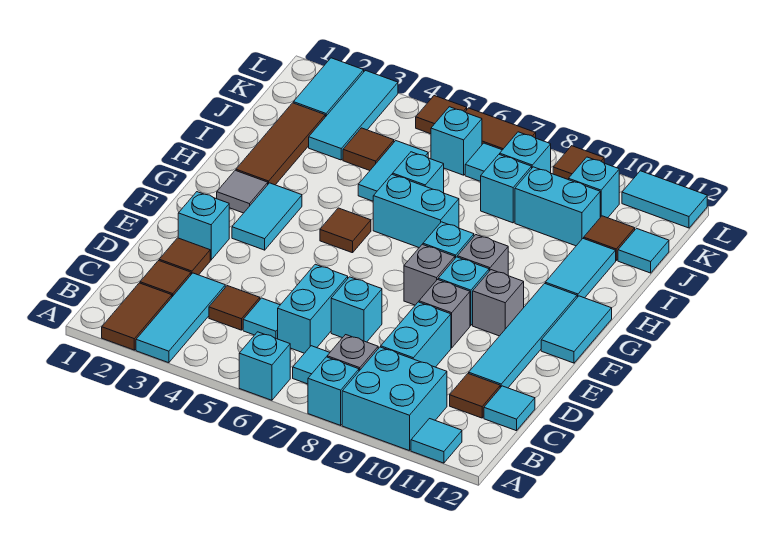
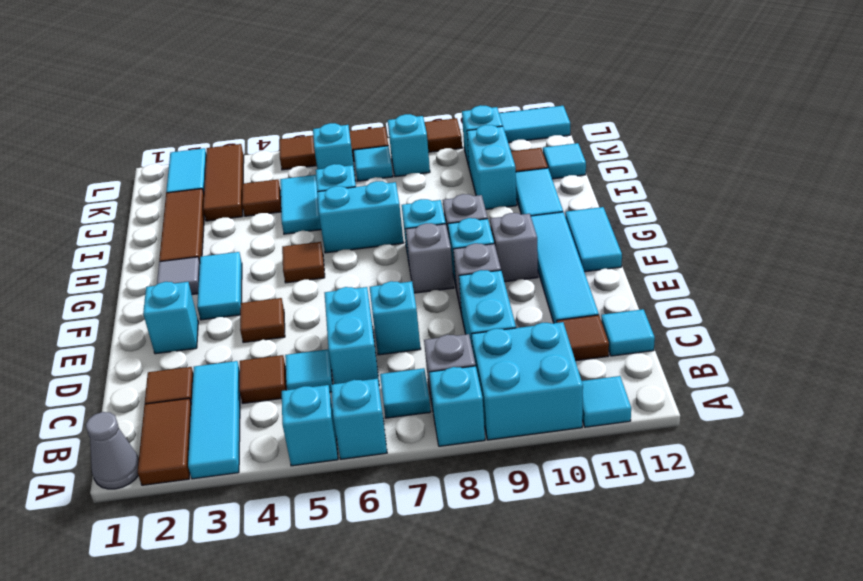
none -> grey 1x1 cone [86,412,139,489]
brown 1x1 tile [159,238,210,275] -> brown 1x1 tile moved to [240,298,285,343]
cyan 1x3 tile [309,70,398,160] -> brown 1x3 tile [203,144,244,221]
cyan 1x1 brick [481,154,532,223] -> cyan 1x1 brick moved to [282,385,338,466]
cyan 1x2 brick [515,167,600,246] -> cyan 1x2 brick turned to [467,125,517,209]

